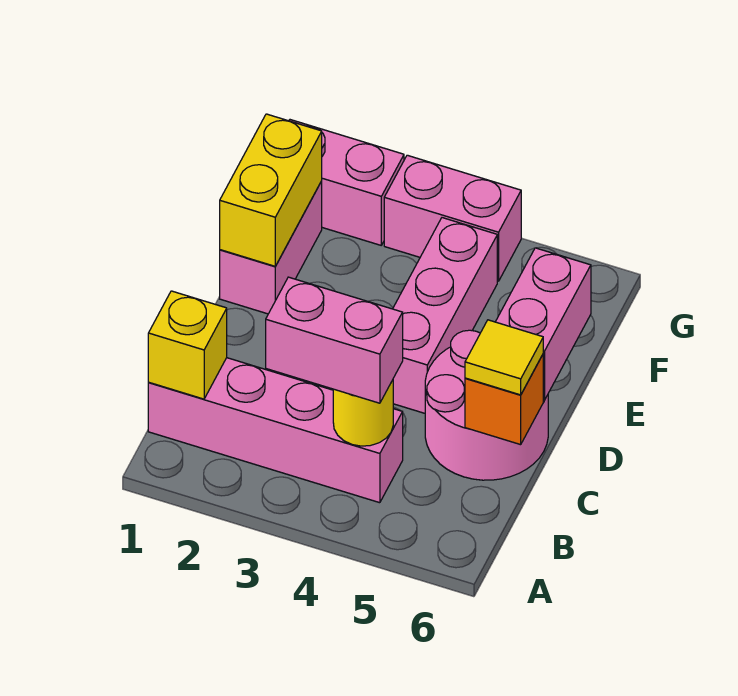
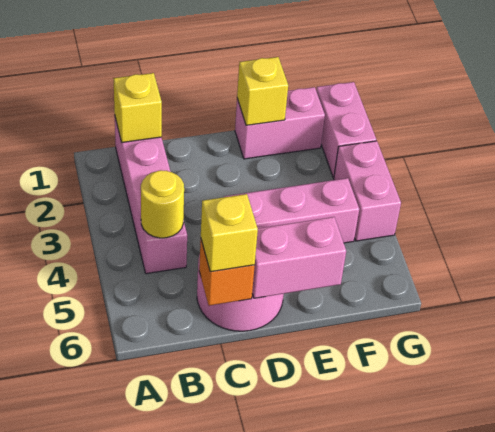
pink 1x2 brick [266,277,403,403] -> none
yellow 1x1 tile [465,320,543,395] -> yellow 1x1 brick [201,194,258,272]
yellow 1x2 brick [220,114,322,266] -> yellow 1x1 brick [237,57,288,125]

